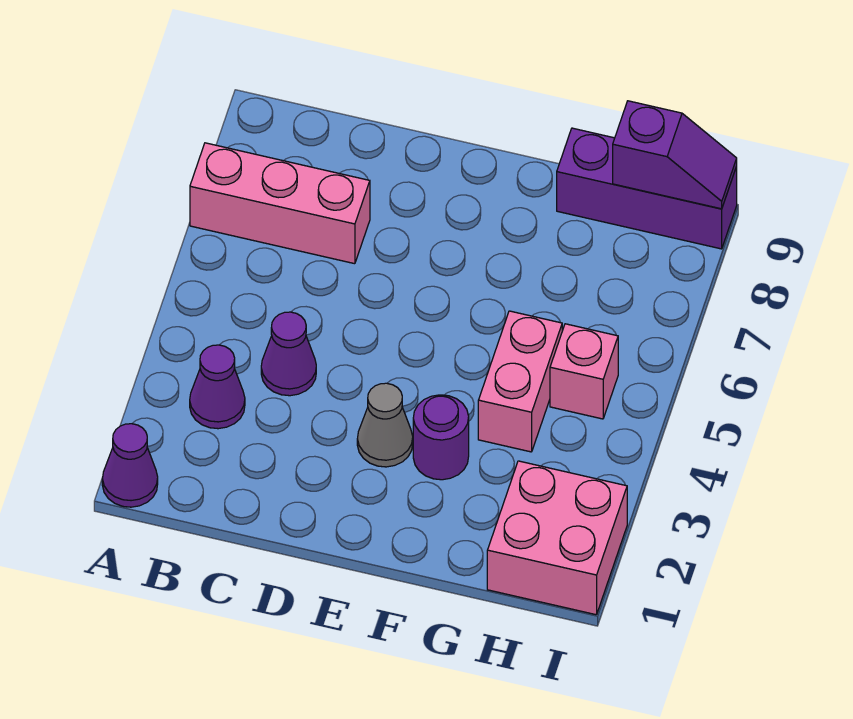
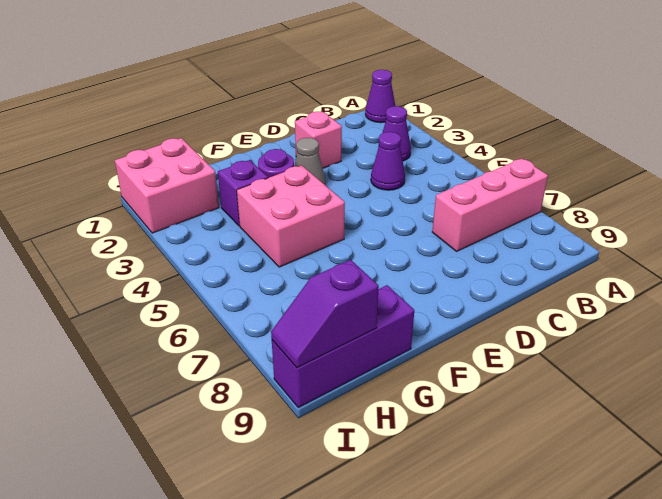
none -> purple 1x1 brick [218,160,268,226]
pink 1x2 brick [478,311,562,452] -> pink 2x2 brick [237,166,345,267]
pink 1x1 brick [550,324,618,419] -> pink 1x1 brick moved to [295,112,342,168]

